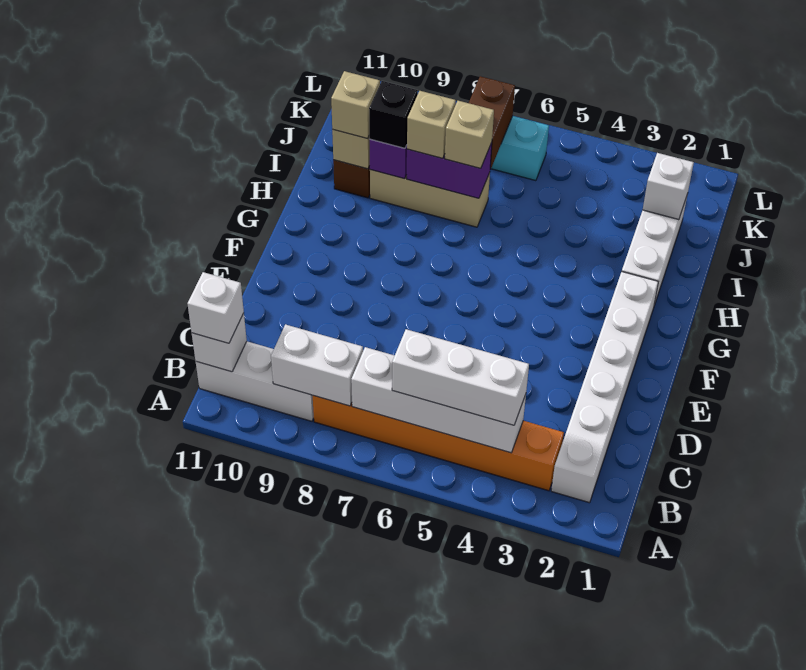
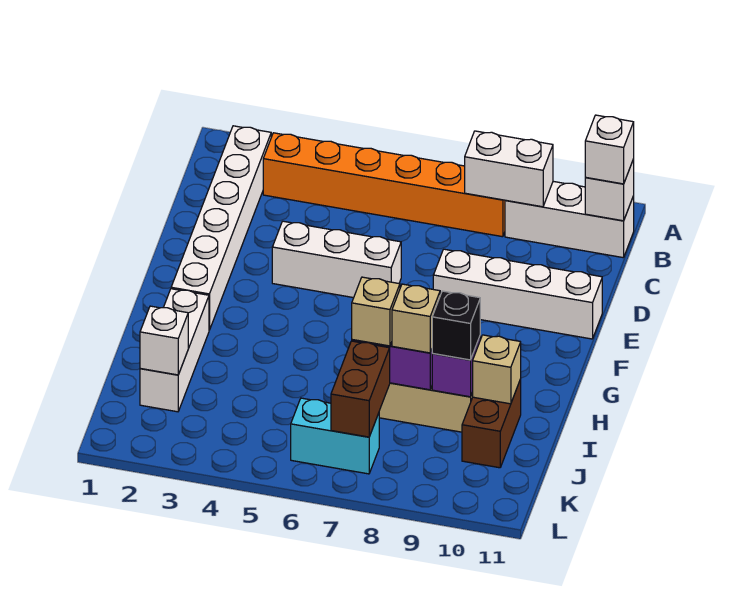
white 1x4 brick [351,347,526,453] -> white 1x4 brick moved to [433,249,602,339]
white 1x3 brick [392,329,529,425] -> white 1x3 brick moved to [272,221,401,298]
tan 1x1 brick [331,71,380,139] -> none

